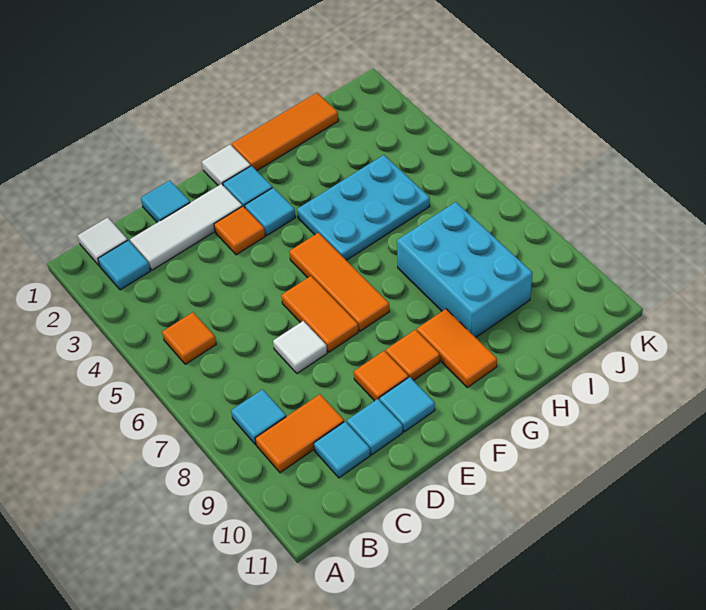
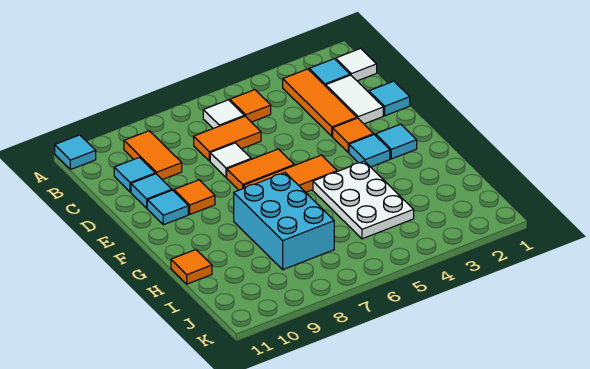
cyan 1x1 tile [231,389,286,445] -> cyan 1x1 tile moved to [55,135,96,170]
white 1x3 tile [130,184,242,270] -> white 1x2 tile [326,75,383,124]
white 1x1 tile [202,145,251,186] -> white 1x1 tile moved to [203,100,244,128]
orange 1x1 tile [386,330,440,381] -> orange 1x1 tile moved to [171,250,212,284]
orange 1x3 tile [232,93,338,171] -> orange 1x3 tile moved to [283,69,357,136]
cyan 2x3 plate [297,155,430,260] -> white 2x3 plate [313,161,414,239]
orange 1x2 tile [417,309,497,387] -> orange 1x2 tile moved to [194,116,261,161]
cyan 2x3 brick [397,202,532,337] -> cyan 2x3 brick turned to [234,173,334,270]

